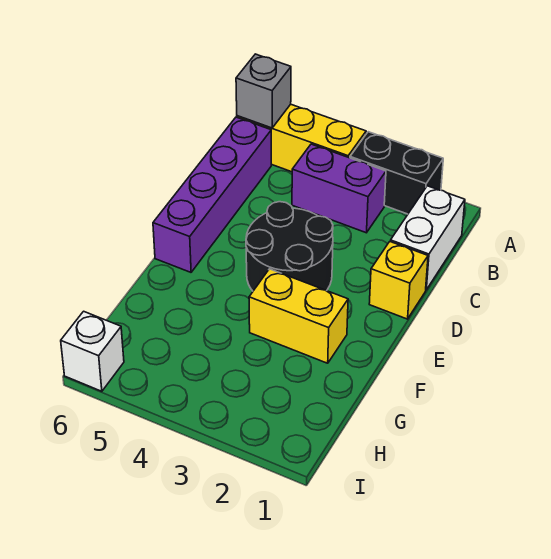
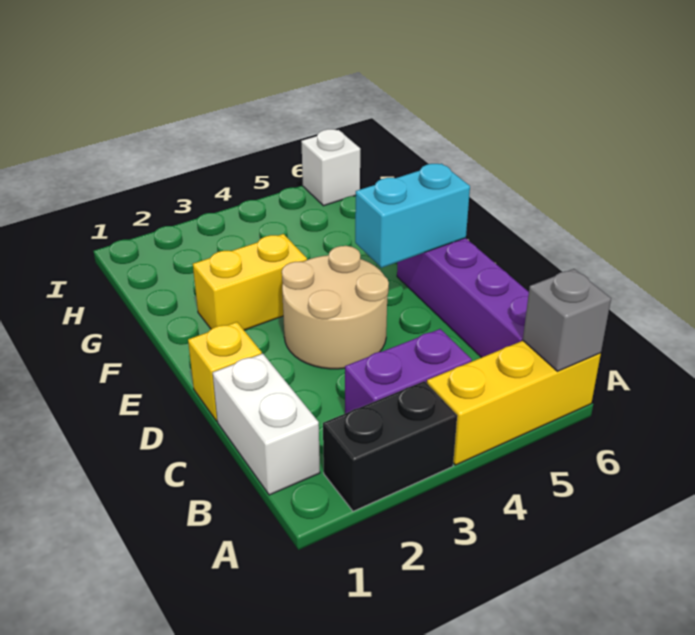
black 2x2 round brick [246,202,333,291] -> tan 2x2 round brick [282,246,389,369]
none -> cyan 1x2 brick [355,164,470,268]

